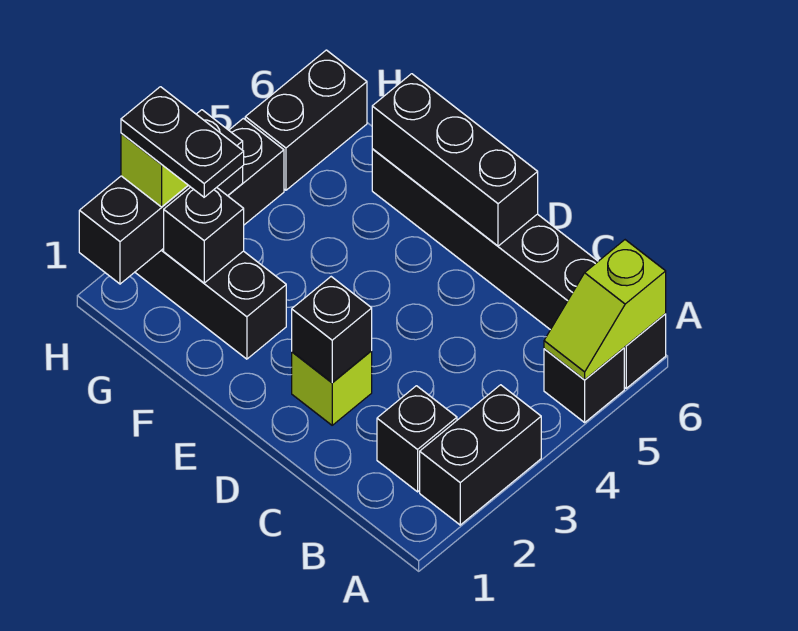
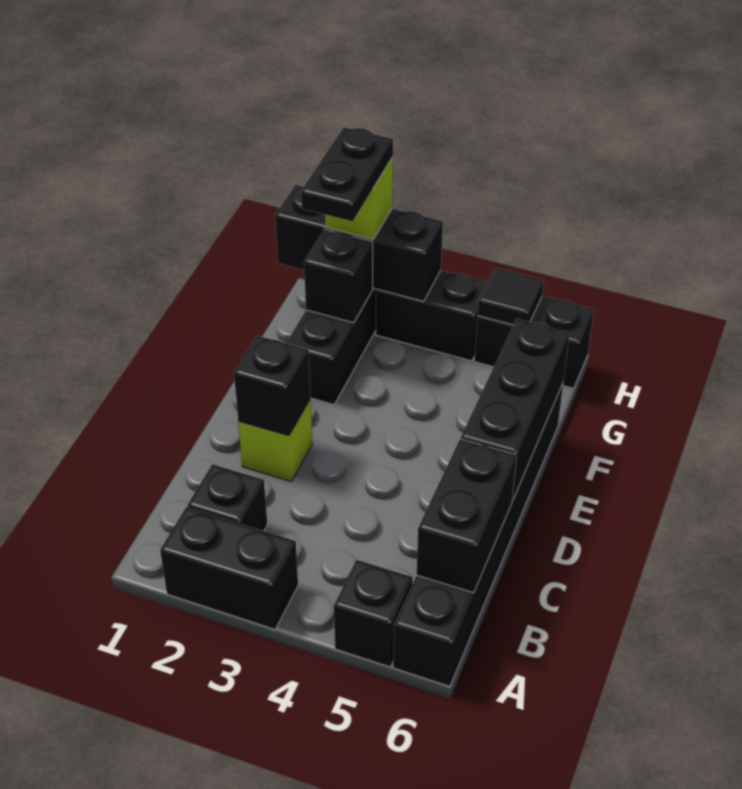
lime 1x2 slope [544,240,666,380] -> none
none -> black 1x2 brick [417,439,517,593]
none -> black 1x1 tile [477,268,544,325]

